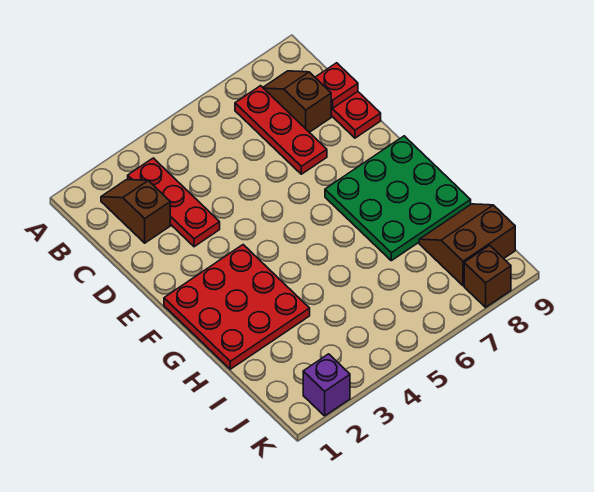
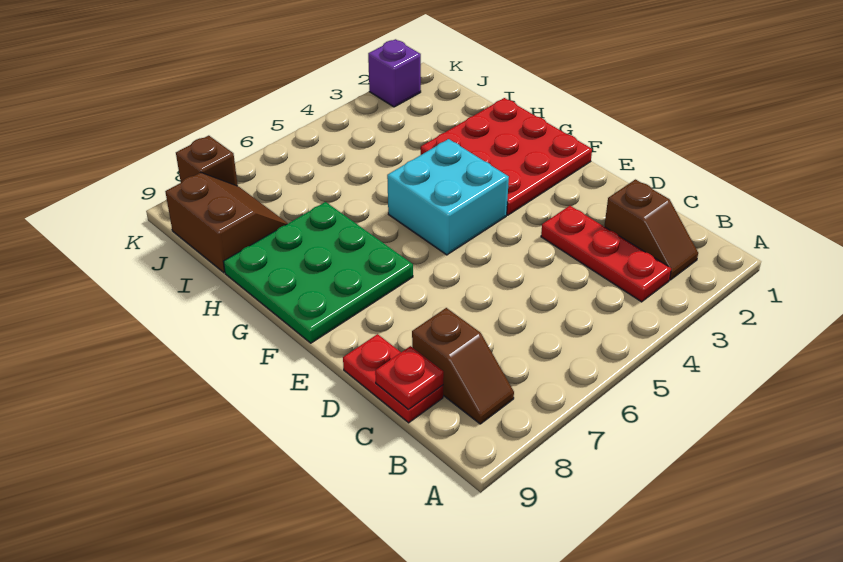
red 1x3 plate [235,86,327,174] -> none
none -> cyan 2x2 brick [387,139,509,255]
brown 2x2 slope [419,204,515,286] -> brown 2x2 slope turned to [165,172,288,273]

